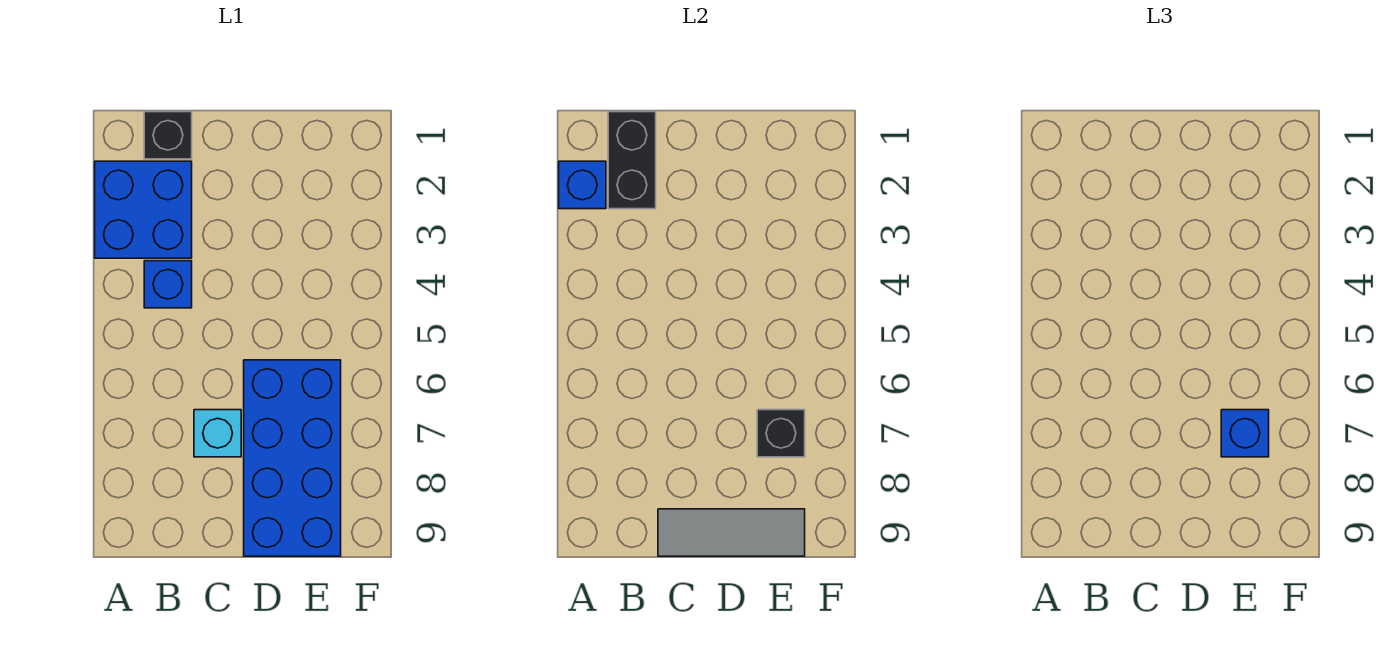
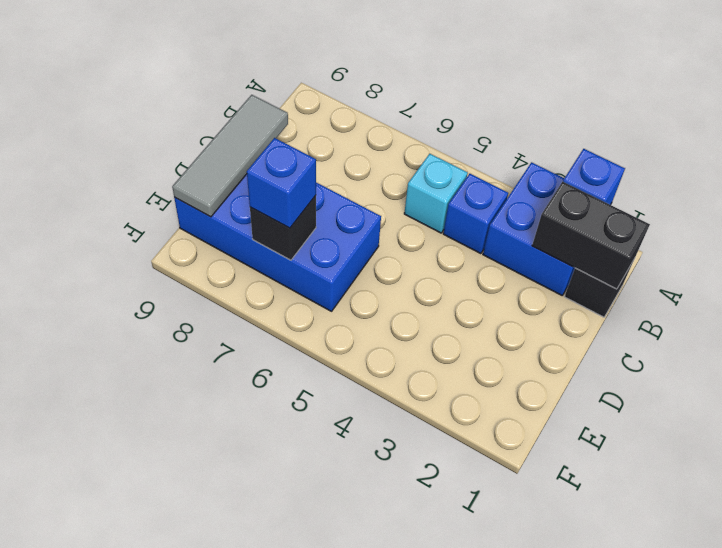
cyan 1x1 brick [194,410,241,457] -> cyan 1x1 brick moved to [404,154,468,233]

